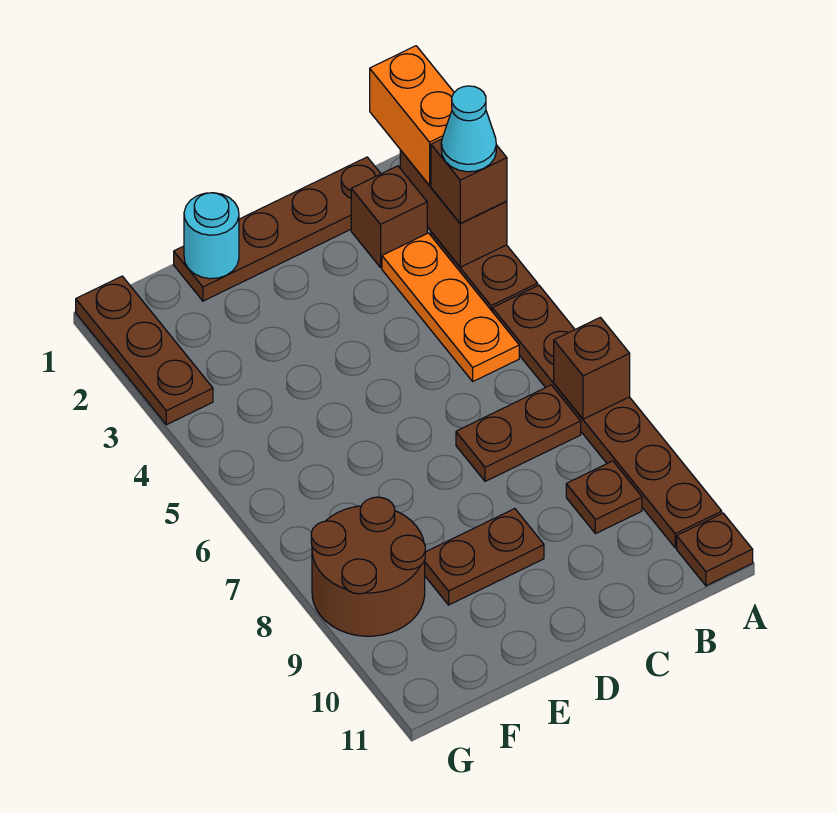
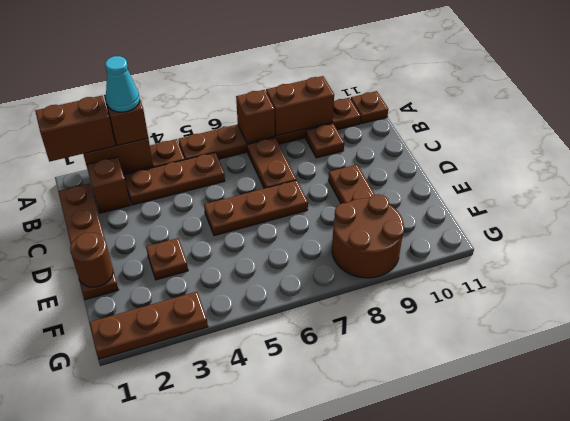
orange 1x2 brick [370,46,454,186] -> brown 1x2 brick [35,96,115,162]
none -> brown 1x2 brick [266,76,334,136]
orange 1x3 plate [382,233,519,381] -> brown 1x3 plate [124,152,225,205]
none -> brown 1x3 plate [204,180,308,236]
cyan 1x1 round brick [184,193,239,279] -> brown 1x1 round brick [70,233,113,287]
none -> brown 1x1 plate [146,238,188,280]

